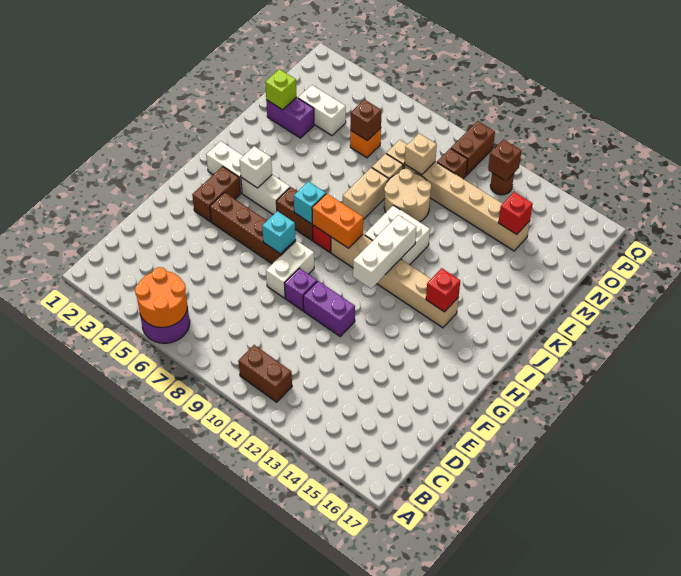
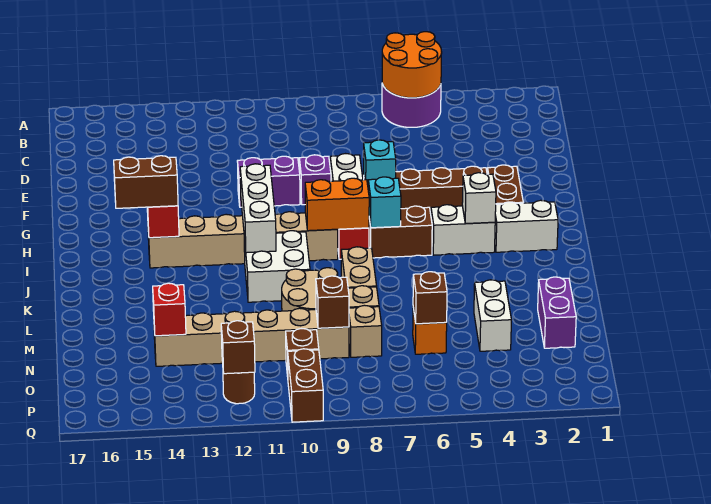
brown 1x2 brick [238,345,292,402] -> brown 1x2 brick moved to [114,156,178,208]
purple 1x2 brick [266,97,314,138] -> purple 1x2 brick turned to [538,277,576,348]
lime 1x1 brick [265,69,296,110] -> none
white 1x2 brick [298,85,346,135] -> white 1x2 brick turned to [474,280,511,351]
tan 1x1 brick [405,133,437,175] -> brown 1x1 brick [316,276,349,328]

